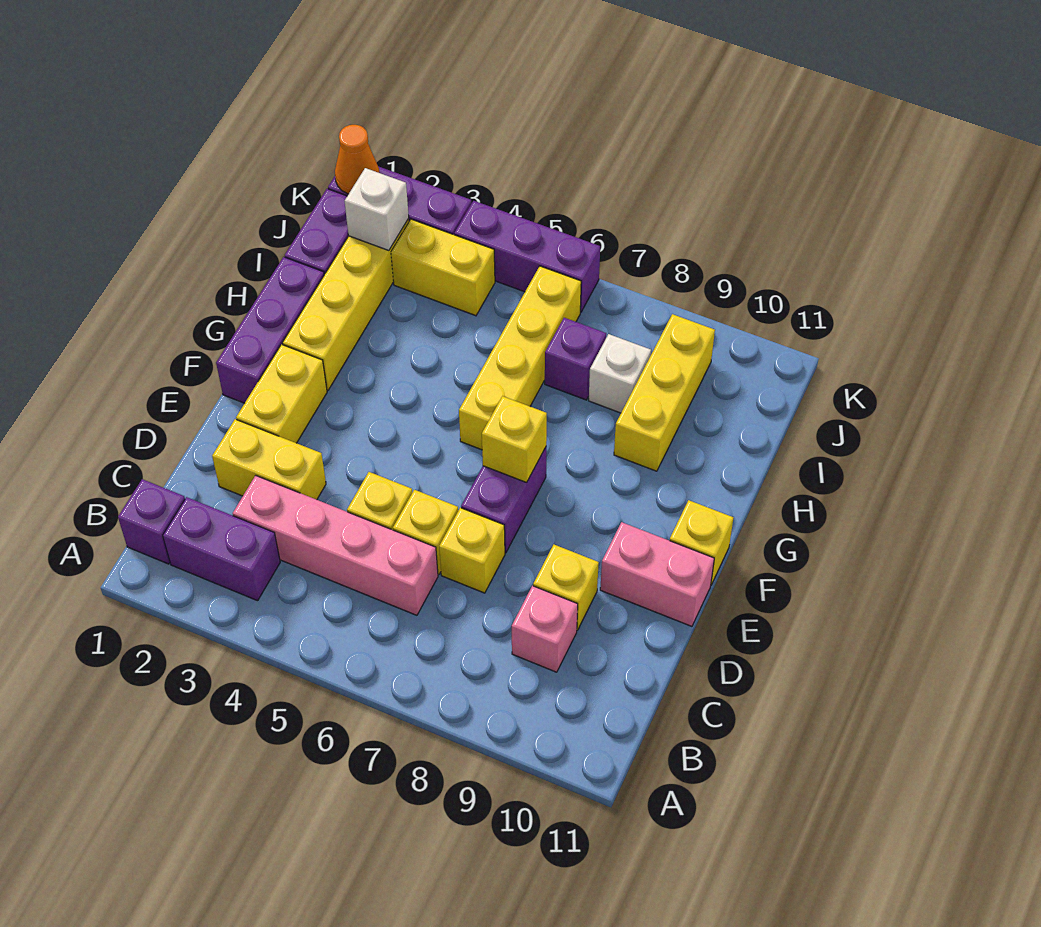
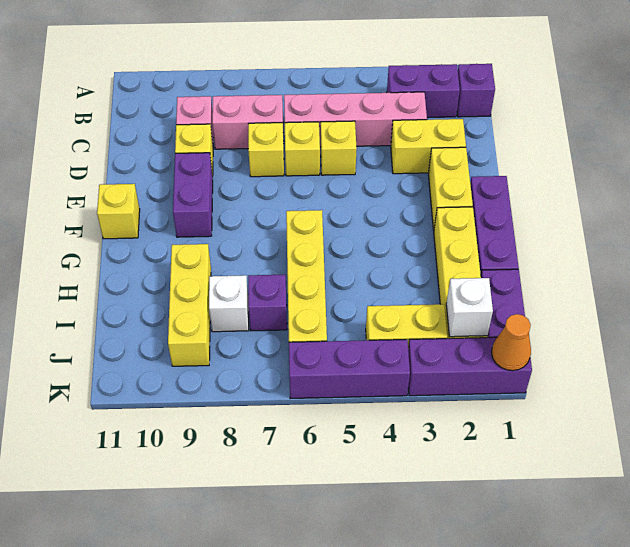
purple 1x2 brick [461,447,546,553] -> purple 1x2 brick moved to [173,153,213,237]
pink 1x2 brick [600,522,714,626] -> pink 1x2 brick moved to [212,95,284,149]
yellow 1x1 brick [482,396,547,482] -> none

